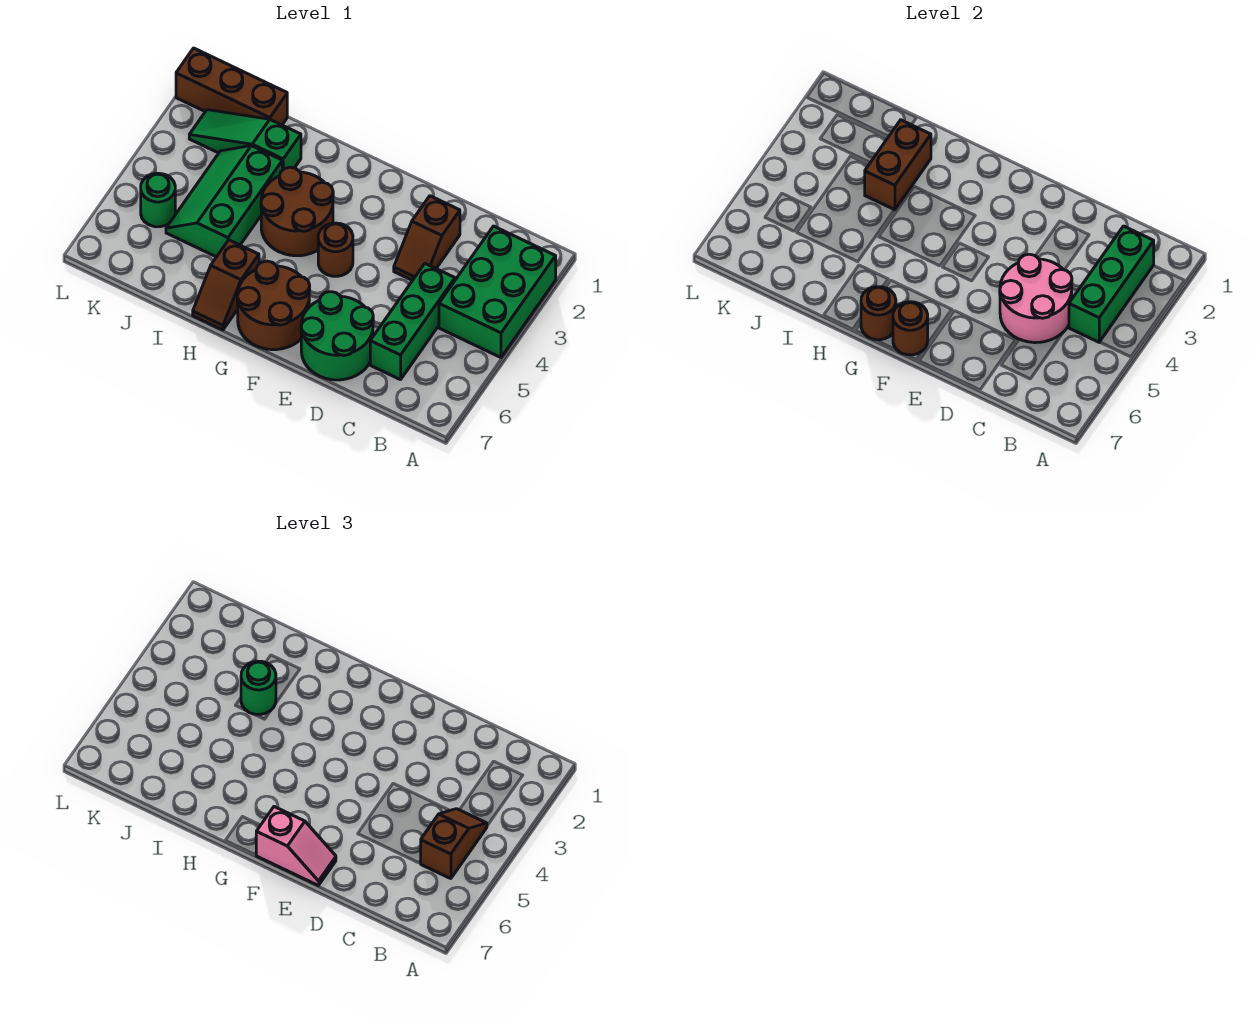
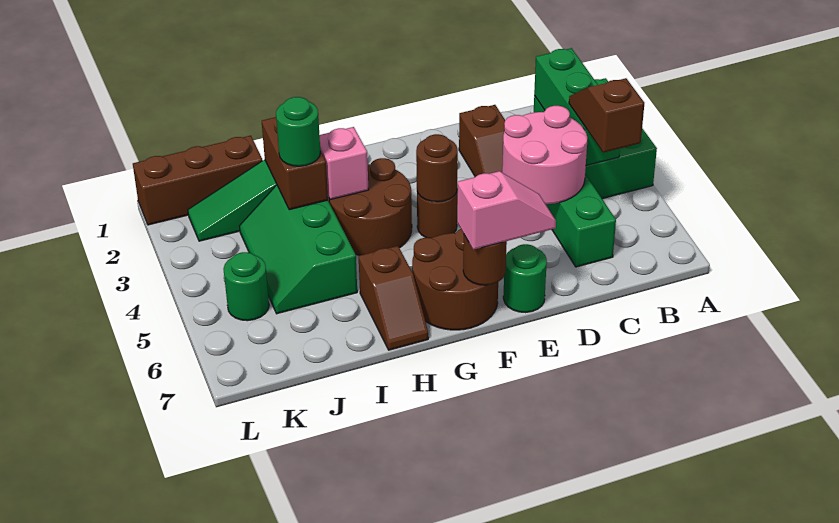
green 2x2 round brick [301,292,373,380] -> green 1x1 round brick [503,244,547,313]
brown 1x1 round brick [861,287,896,340] -> brown 1x1 round brick moved to [416,134,458,202]
none -> pink 1x1 brick [319,127,368,200]

